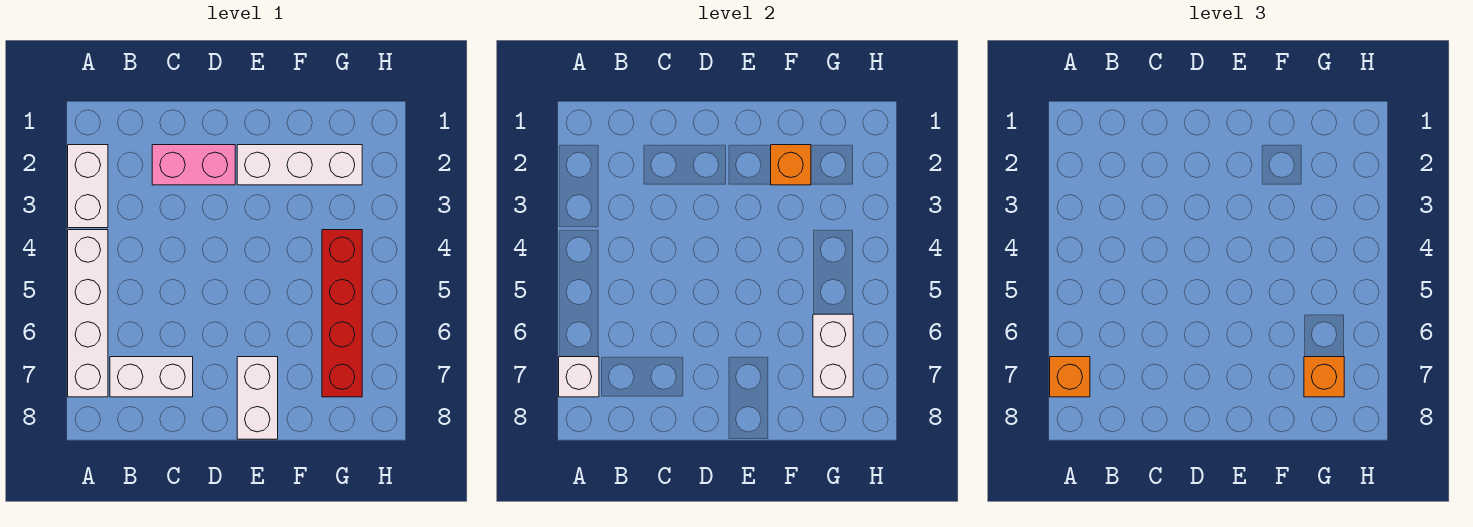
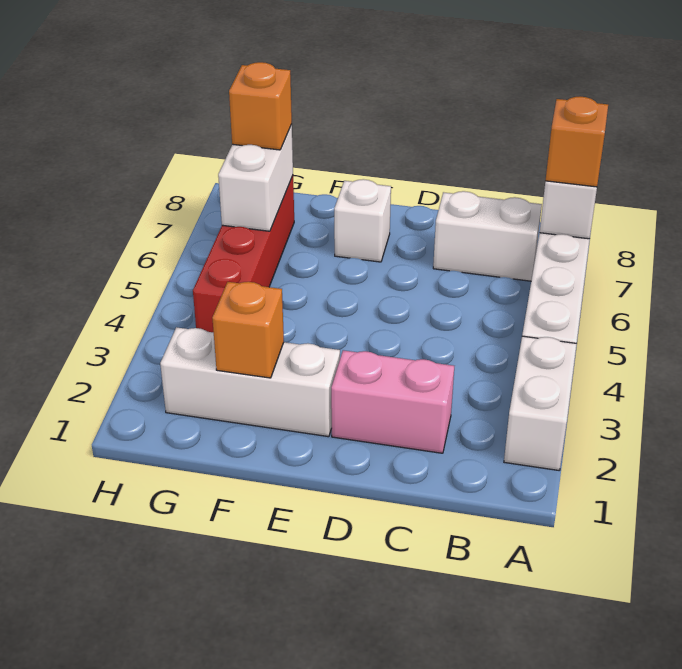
white 1x2 brick [237,357,278,439] -> white 1x1 brick [334,179,391,262]

